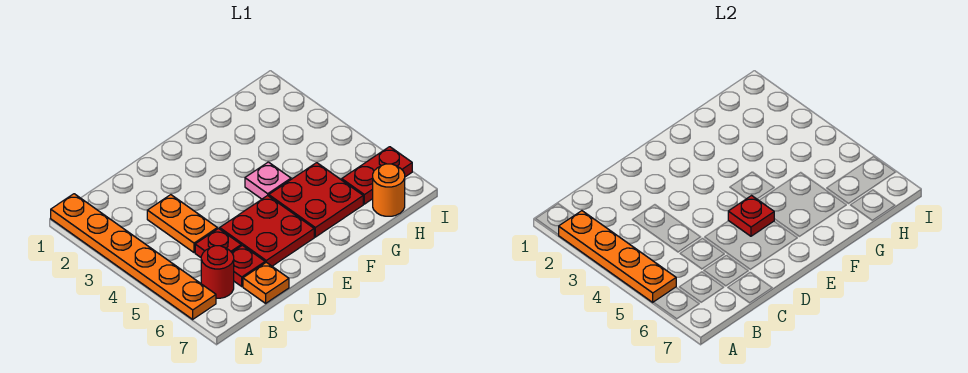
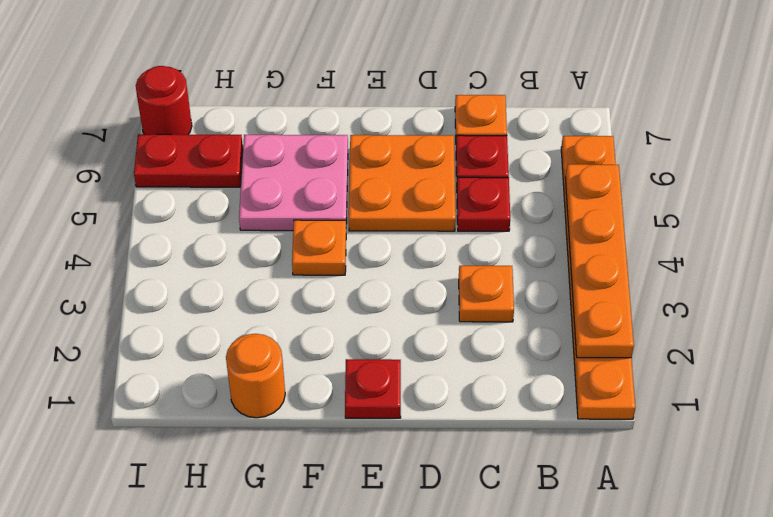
red 1x1 round brick [201,246,234,298] -> red 1x1 round brick moved to [136,66,192,134]
orange 1x2 plate [147,195,217,253] -> orange 1x1 plate [459,266,514,322]
red 2x2 plate [220,195,314,266] -> orange 2x2 plate [349,135,456,231]
red 1x1 plate [728,196,774,236] -> red 1x1 plate moved to [345,359,401,418]
pink 1x1 plate [245,162,291,199] -> orange 1x1 plate [292,220,346,275]
red 2x2 plate [269,163,363,237] -> pink 2x2 plate [239,135,348,231]
orange 1x1 round brick [373,164,405,216] -> orange 1x1 round brick moved to [226,334,285,418]

